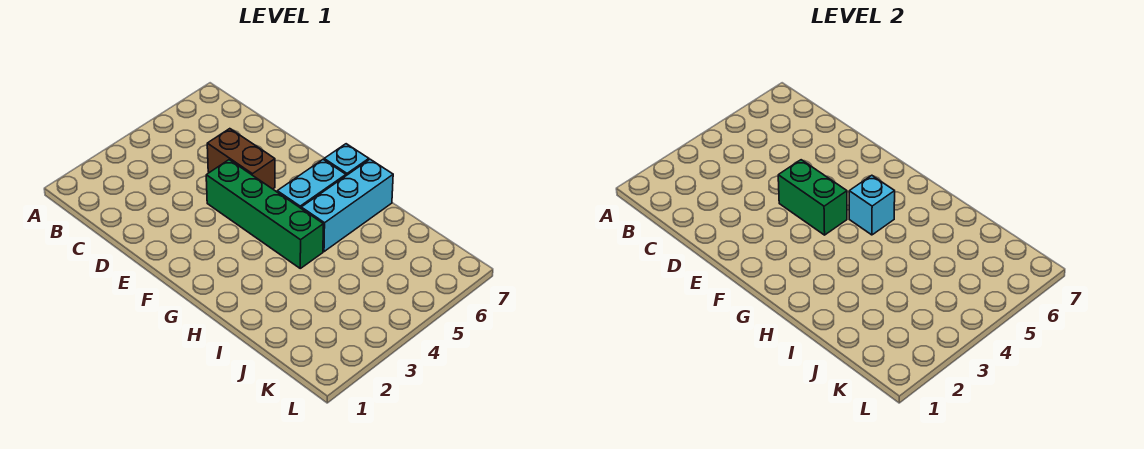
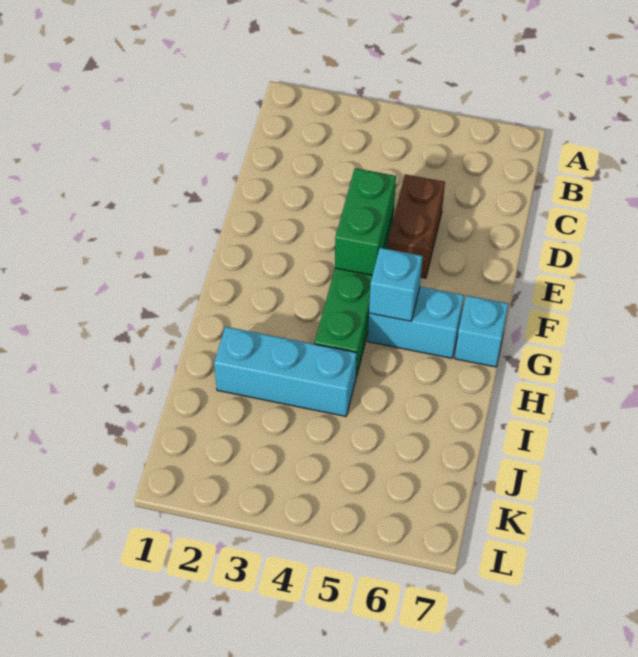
cyan 1x3 brick [301,159,393,252] -> cyan 1x3 brick moved to [214,327,357,416]

